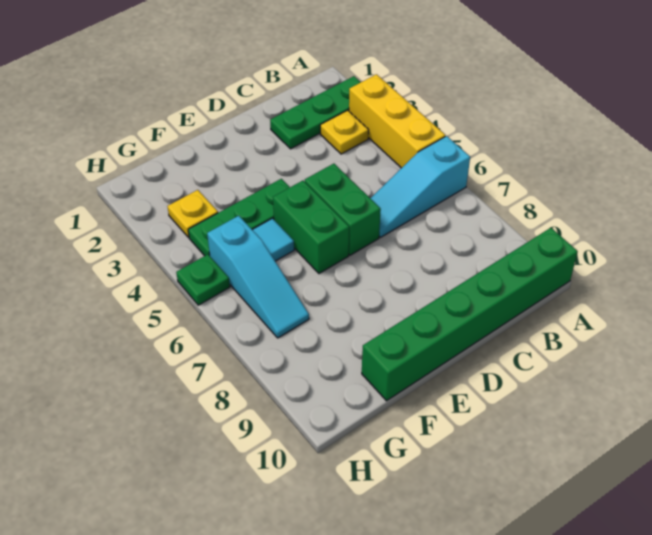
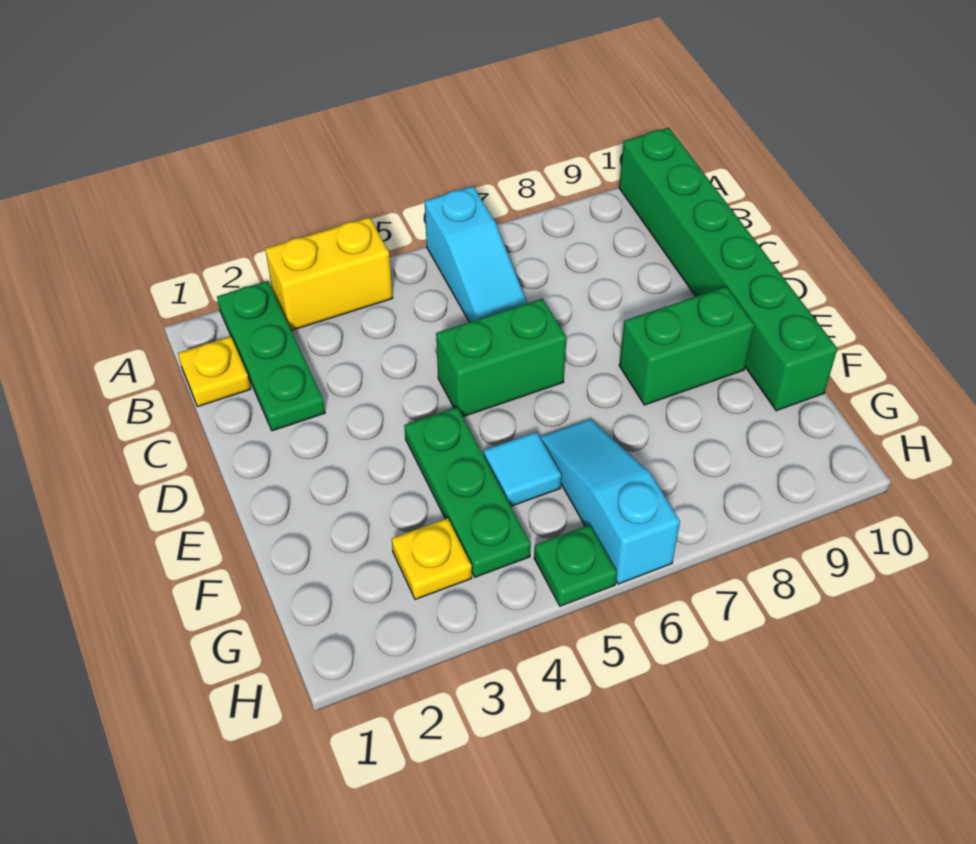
yellow 1x3 brick [349,74,445,168] -> yellow 1x2 brick [265,217,393,331]
yellow 1x1 plate [320,110,369,154] -> yellow 1x1 plate moved to [178,336,251,407]
green 1x2 brick [273,181,349,274] -> green 1x2 brick moved to [619,287,754,405]
cyan 1x3 slope [207,216,309,338] -> cyan 1x3 slope turned to [540,419,680,584]

